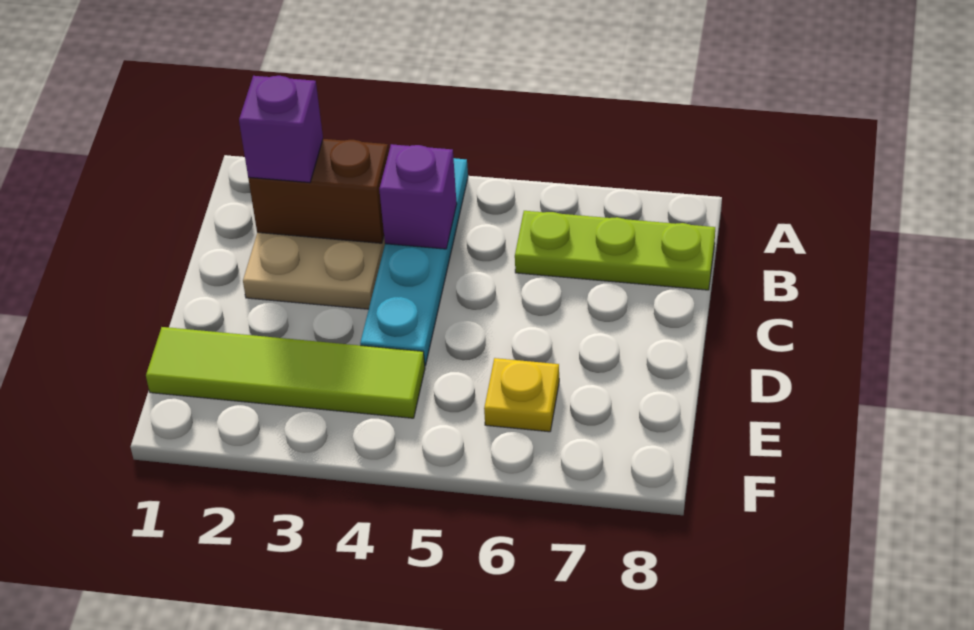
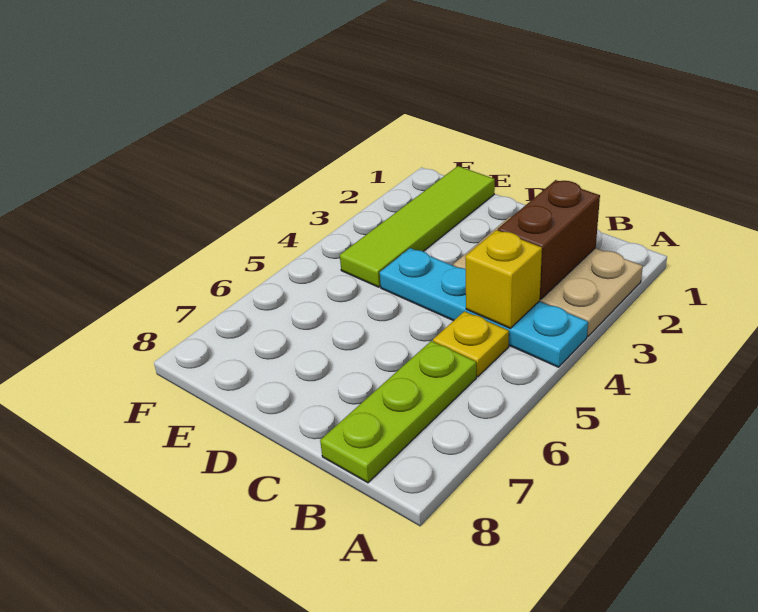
purple 1x1 brick [239,76,323,183] -> none
purple 1x1 brick [379,144,457,249] -> yellow 1x1 brick [465,230,542,328]
yellow 1x1 plate [484,358,559,432] -> yellow 1x1 plate moved to [433,311,509,377]

